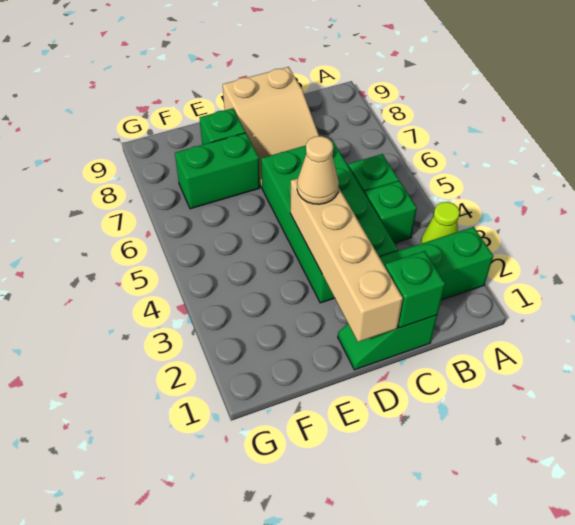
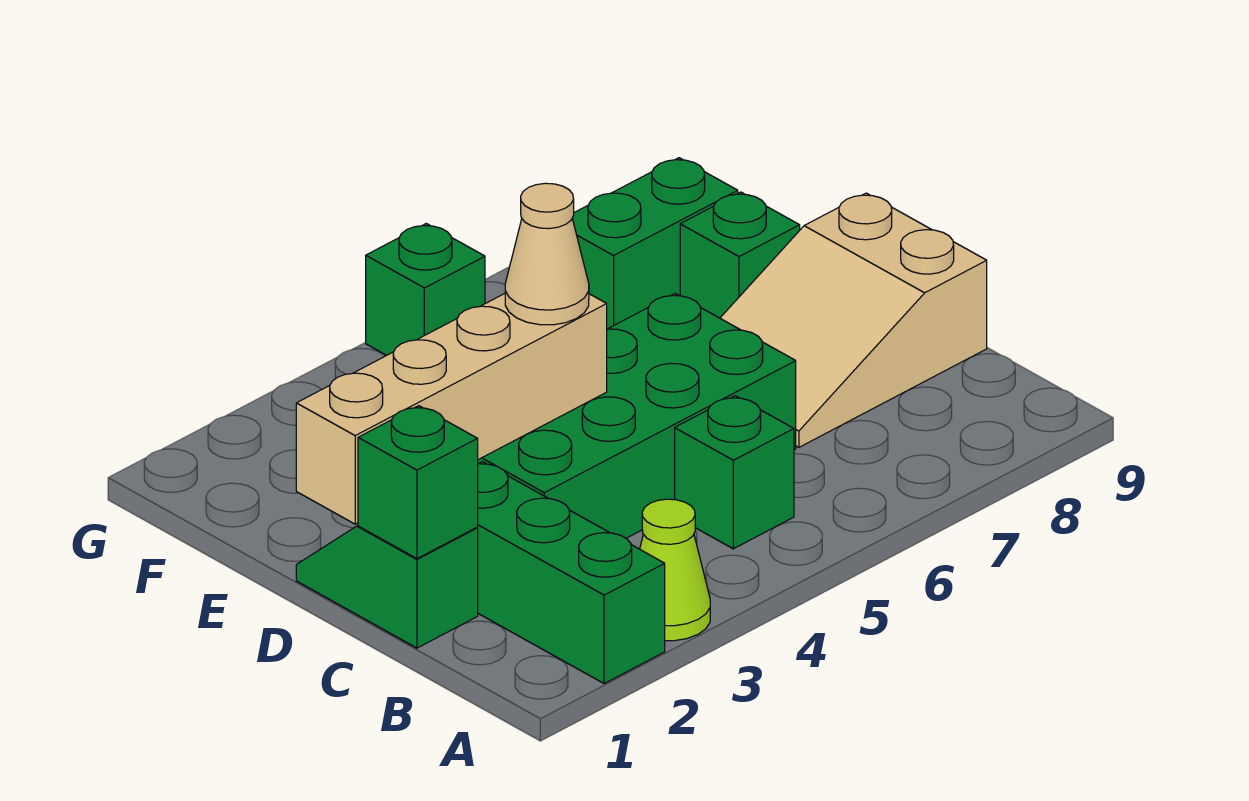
green 1x1 brick [365,181,417,243] -> green 1x1 brick moved to [366,224,485,355]
green 1x2 brick [175,133,260,209] -> green 1x2 brick turned to [572,158,738,329]

